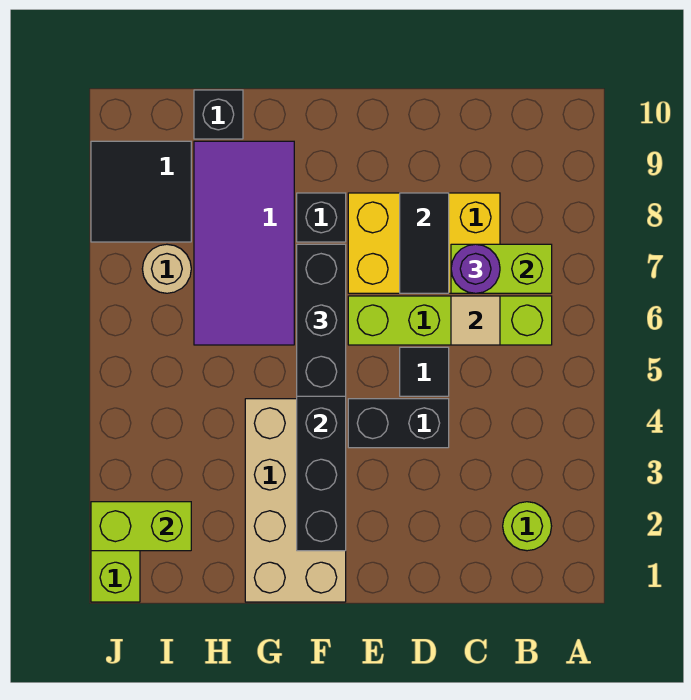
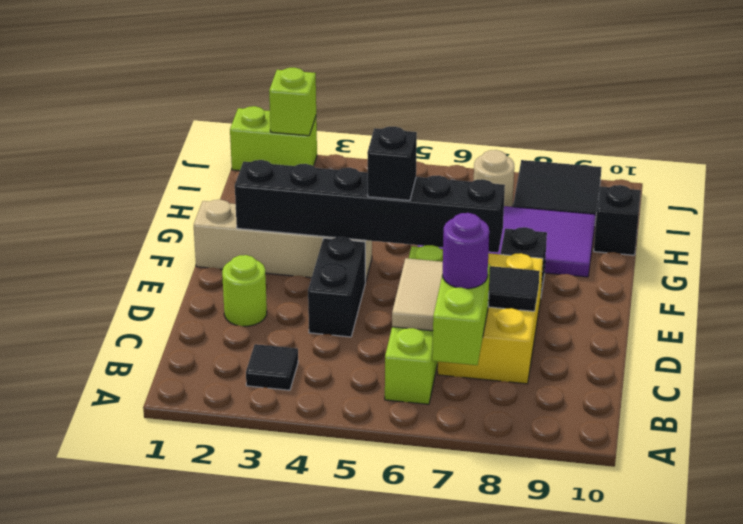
lime 1x1 round brick [503,502,552,551] -> lime 1x1 round brick moved to [222,255,267,326]
tan 1x1 tile [451,296,500,345] -> tan 1x2 tile [392,258,443,331]
black 1x1 tile [400,347,449,396] -> black 1x1 tile moved to [246,344,298,390]
tan 2x4 brick [245,399,346,602] -> tan 1x4 brick [194,200,372,282]
black 1x3 brick [297,244,346,396] -> black 1x1 brick [367,127,417,200]
lime 1x2 brick [91,502,191,551] -> lime 1x1 brick [269,68,316,136]

